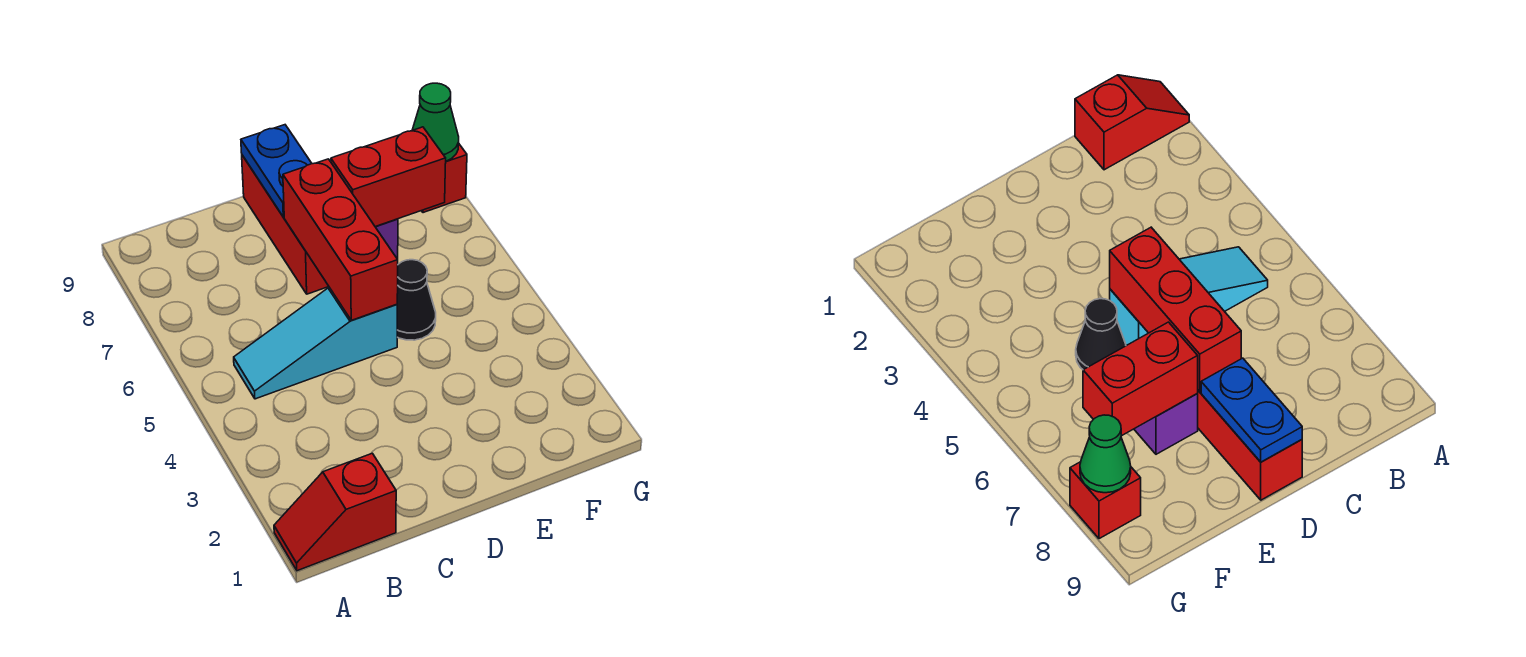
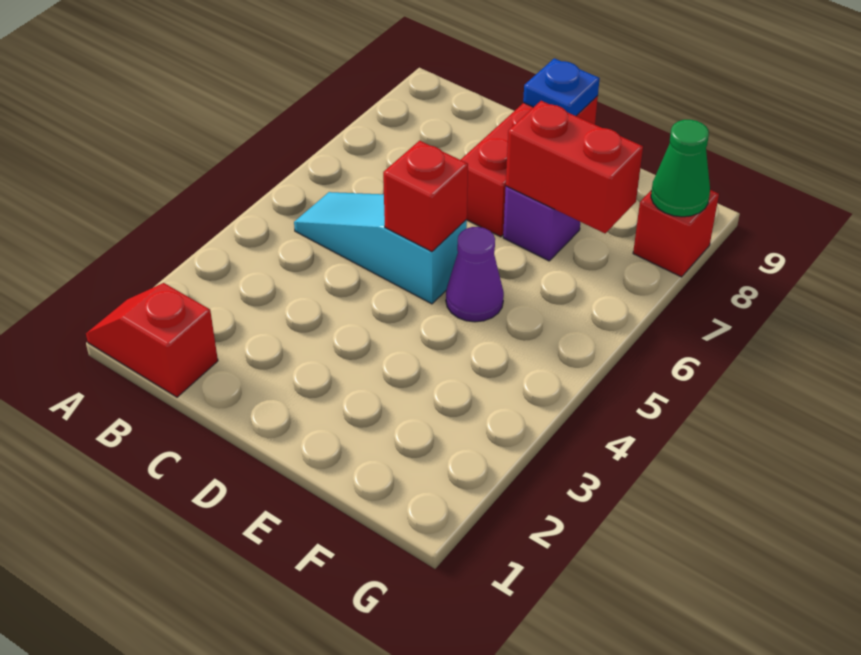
red 1x3 brick [283,159,398,320] -> red 1x1 brick [383,141,468,252]
blue 1x2 plate [241,125,312,217] -> blue 1x1 plate [523,58,600,116]
black 1x1 cone [397,260,436,340] -> purple 1x1 cone [446,227,504,322]

